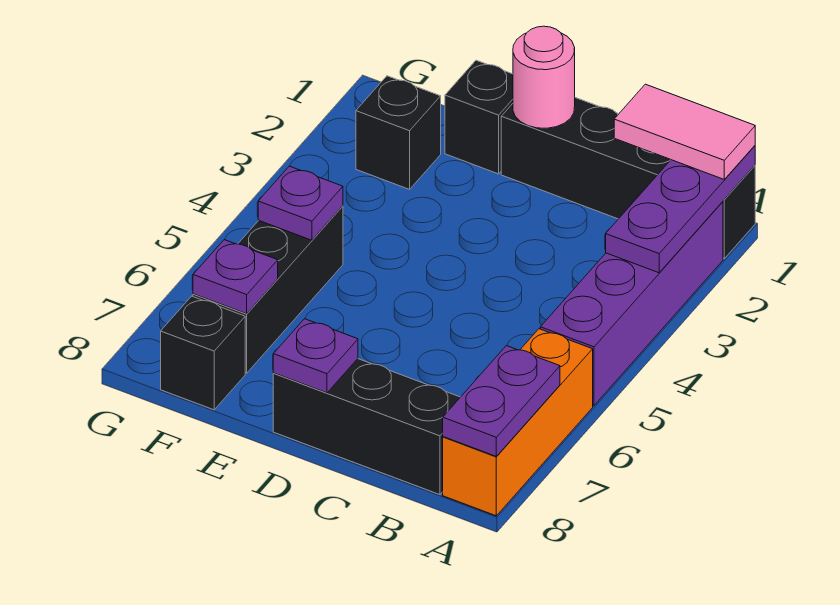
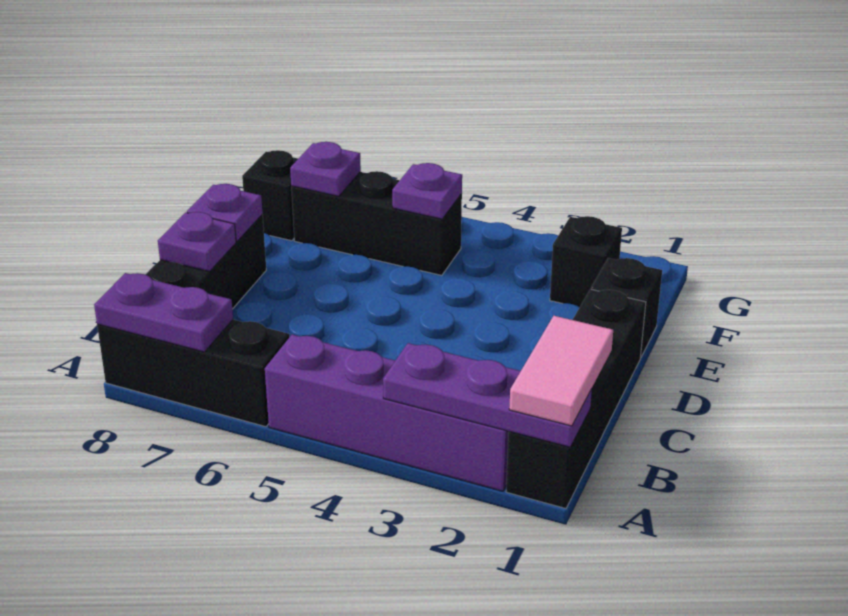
orange 1x3 brick [443,329,593,516] -> black 1x3 brick [97,320,289,427]
none -> purple 1x1 plate [158,212,236,271]
pink 1x1 round brick [513,26,575,128] -> none

